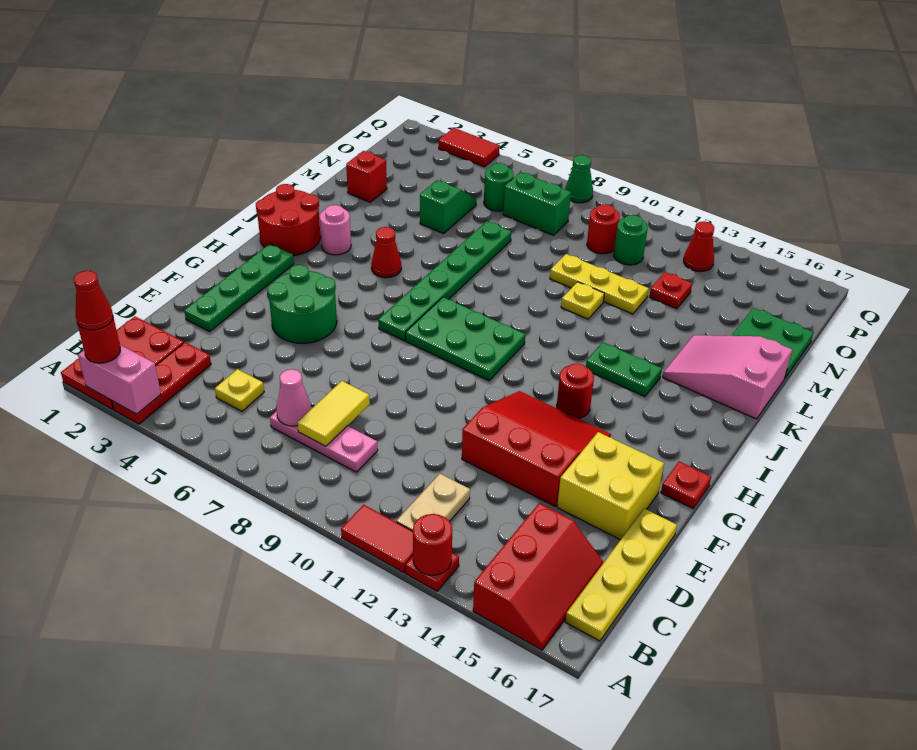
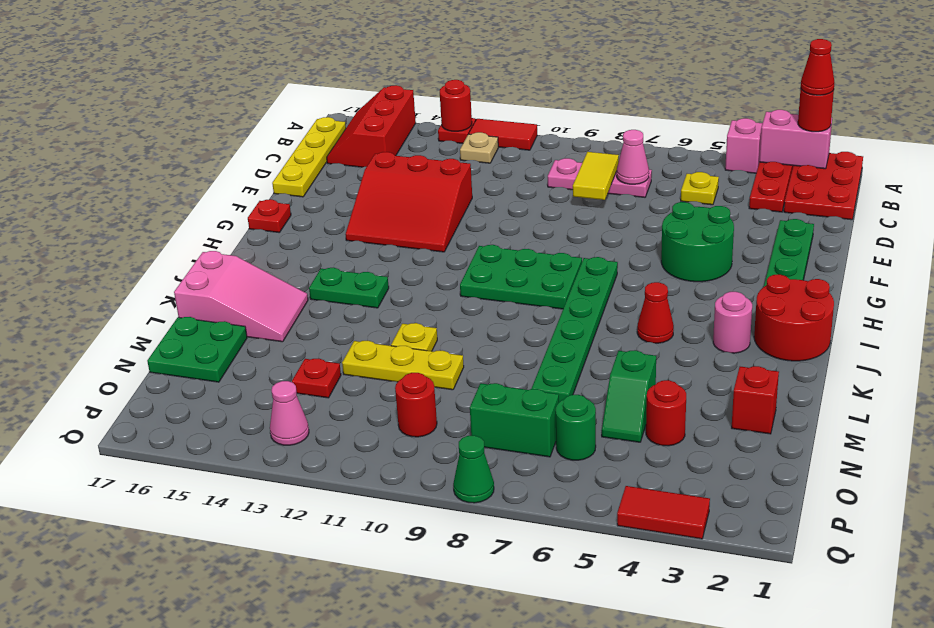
none -> pink 1x1 brick [725,118,763,173]
tan 1x2 plate [396,474,470,531] -> tan 1x1 plate [460,132,498,163]
yellow 2x2 brick [557,432,664,540] -> none
red 1x1 round brick [557,363,594,418] -> red 1x1 round brick moved to [646,380,686,446]
green 1x1 round brick [614,215,648,265] -> none
red 1x1 cone [684,221,714,272] -> pink 1x1 cone [270,381,309,445]

